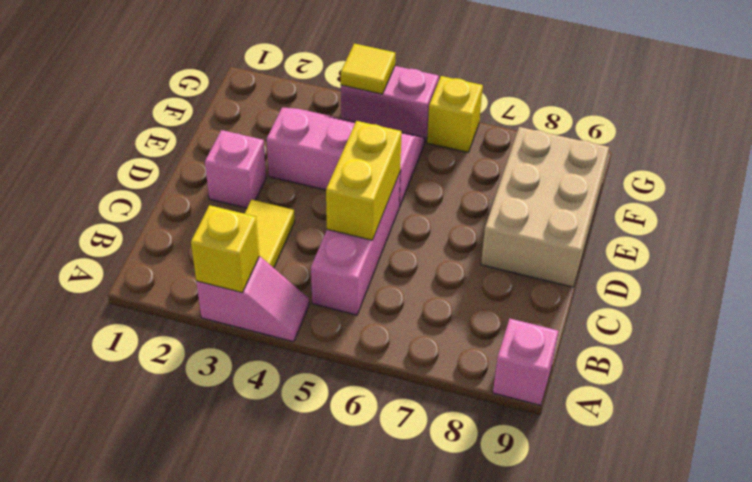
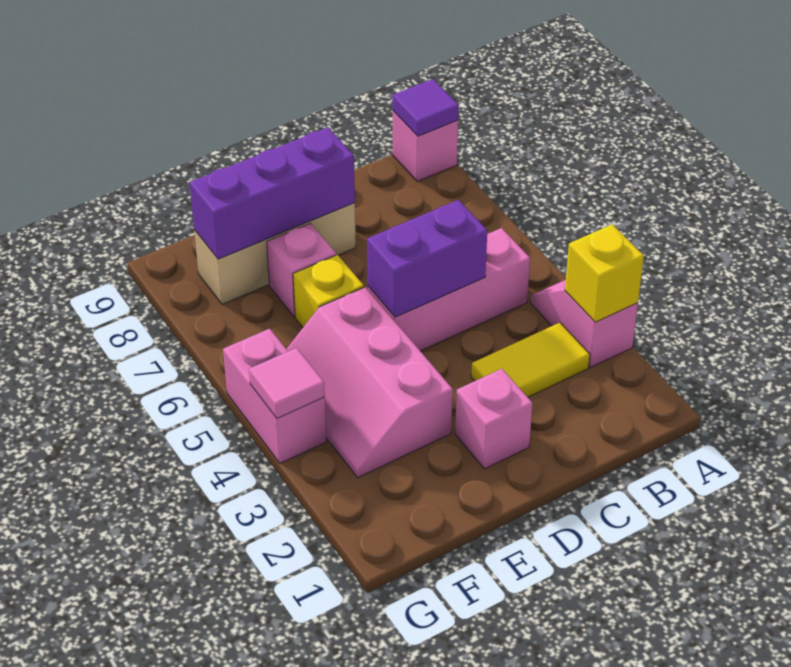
none -> purple 1x1 tile [392,79,459,136]
yellow 1x2 brick [326,121,402,240] -> purple 1x2 brick [367,200,487,317]
tan 2x3 brick [481,127,609,287] -> tan 1x3 brick [194,203,356,304]
none -> purple 1x3 brick [190,127,355,259]
none -> pink 1x1 brick [267,224,336,317]
yellow 1x1 tile [341,44,395,94] -> pink 1x1 tile [249,348,325,418]
yellow 1x1 brick [427,76,483,152] -> yellow 1x1 brick moved to [293,255,364,327]

